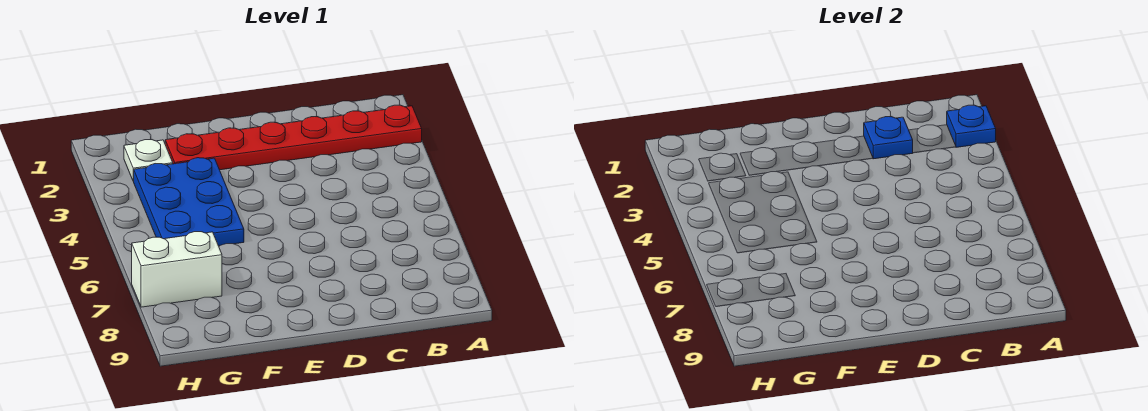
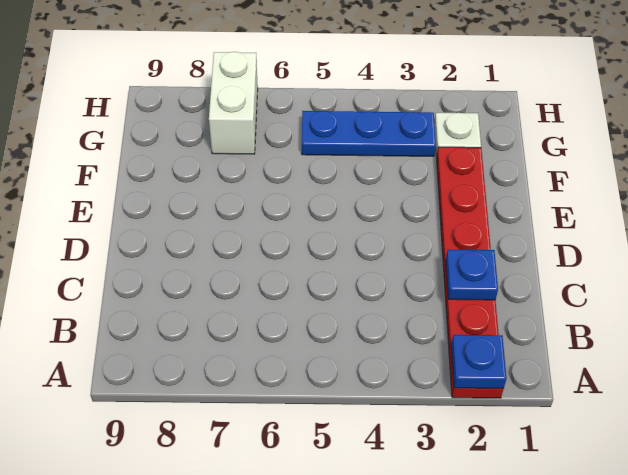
blue 2x3 plate [133,158,244,246] -> blue 1x3 plate [302,111,436,156]

